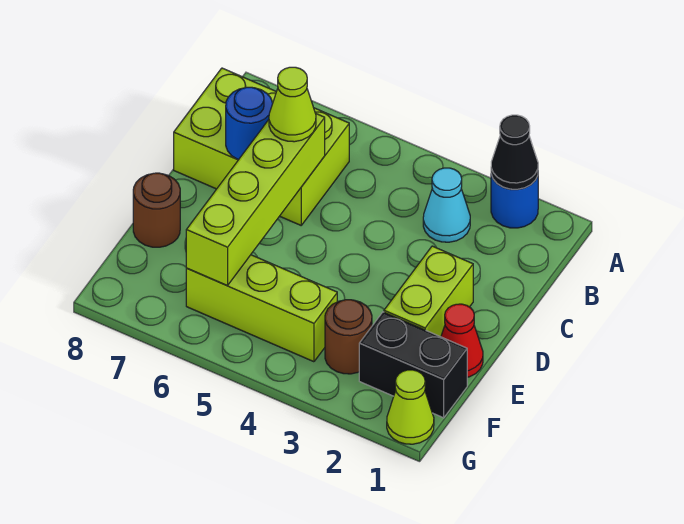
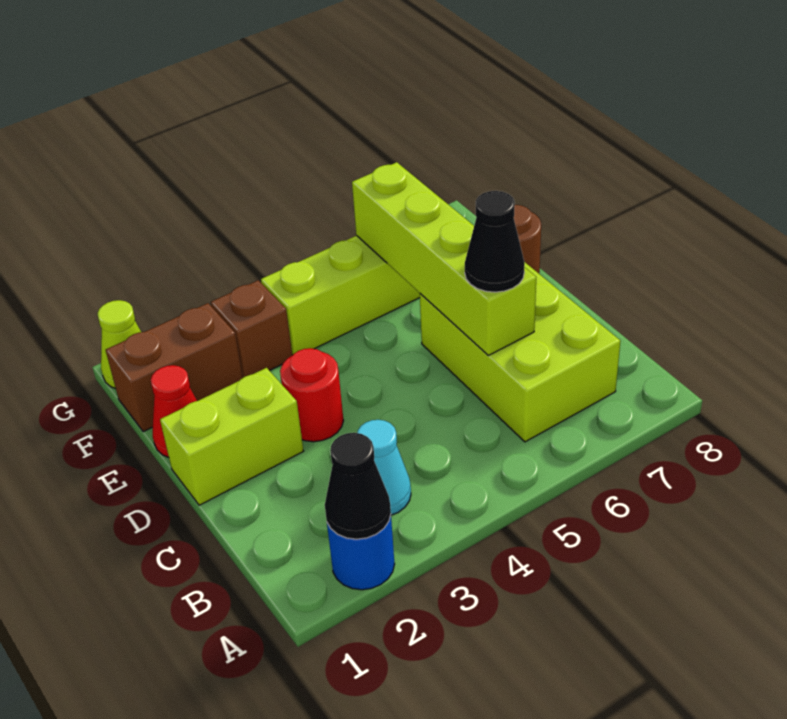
lime 2x3 brick [174,68,349,225] -> lime 2x3 brick turned to [420,263,621,442]
lime 1x1 cone [269,67,316,142] -> black 1x1 cone [465,191,525,292]
blue 1x1 round brick [226,87,273,160] -> none
lime 1x2 brick [384,246,473,337] -> lime 1x2 brick turned to [160,368,303,505]
none -> red 1x1 round brick [280,348,344,442]
black 1x2 brick [359,312,467,418] -> brown 1x2 brick [106,303,243,432]
brown 1x1 round brick [325,300,372,374] -> brown 1x1 brick [211,280,292,378]

